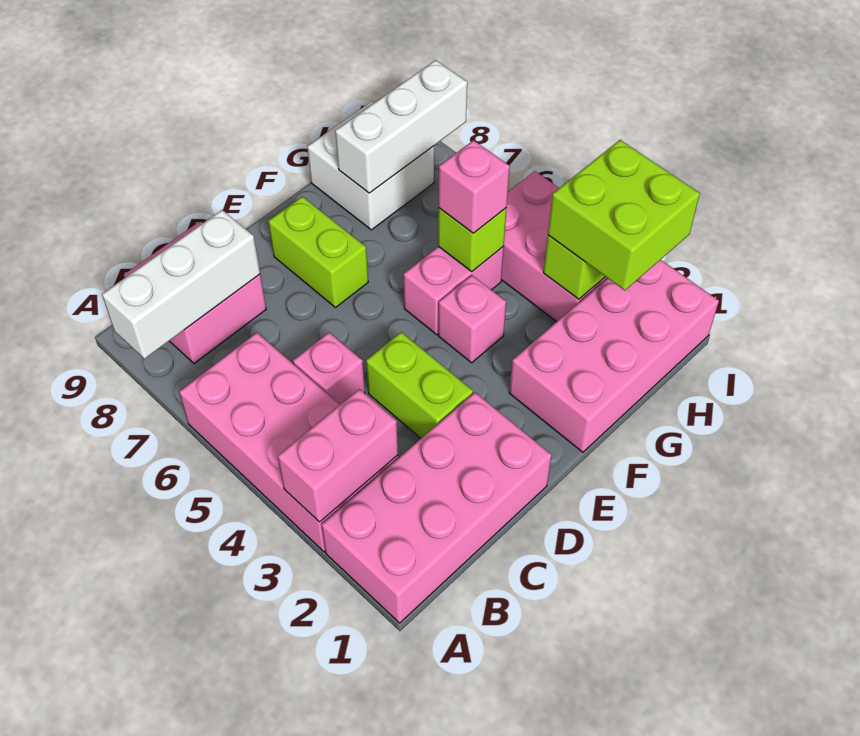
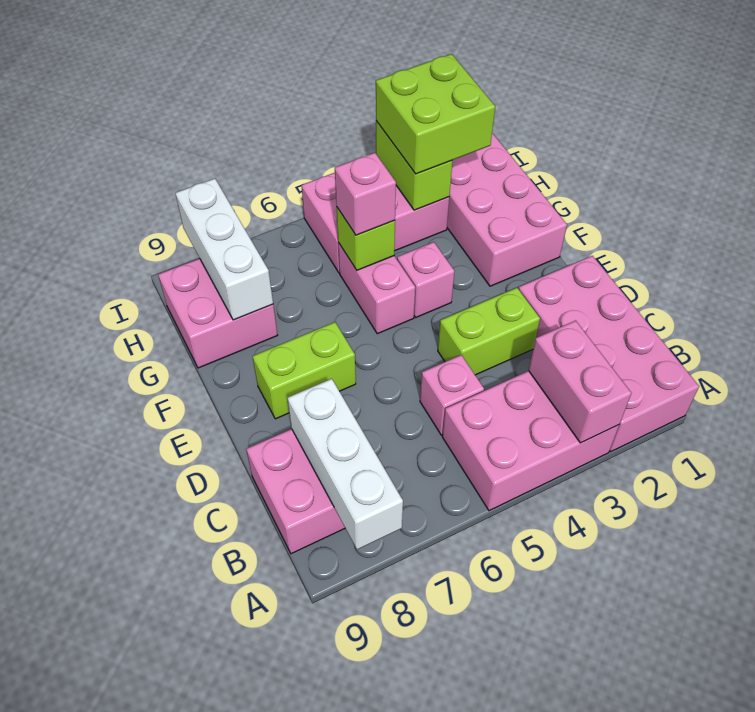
pink 2x4 brick [179,333,398,552] -> pink 2x3 brick [442,371,619,511]
white 2x2 brick [307,101,434,230] -> pink 2x2 brick [158,258,277,368]

